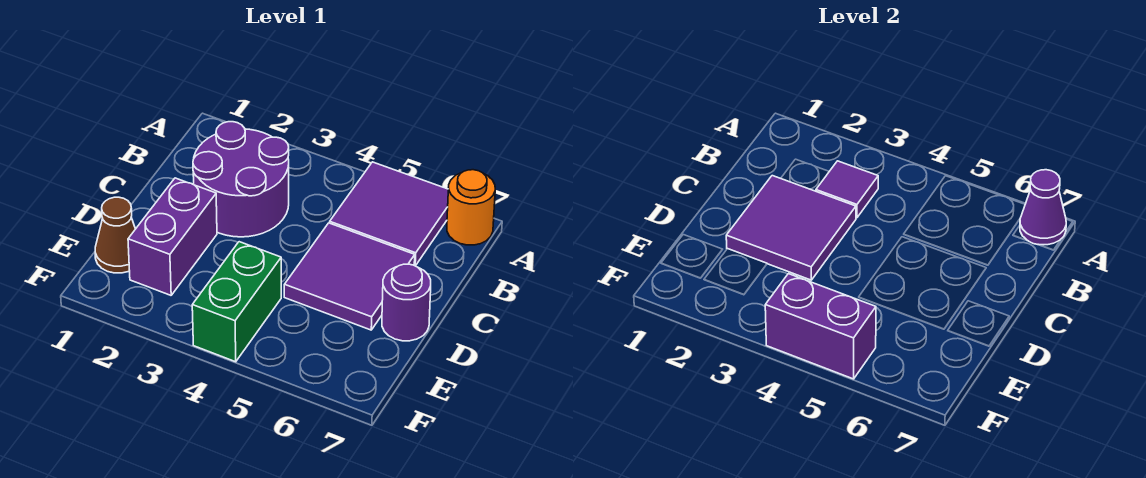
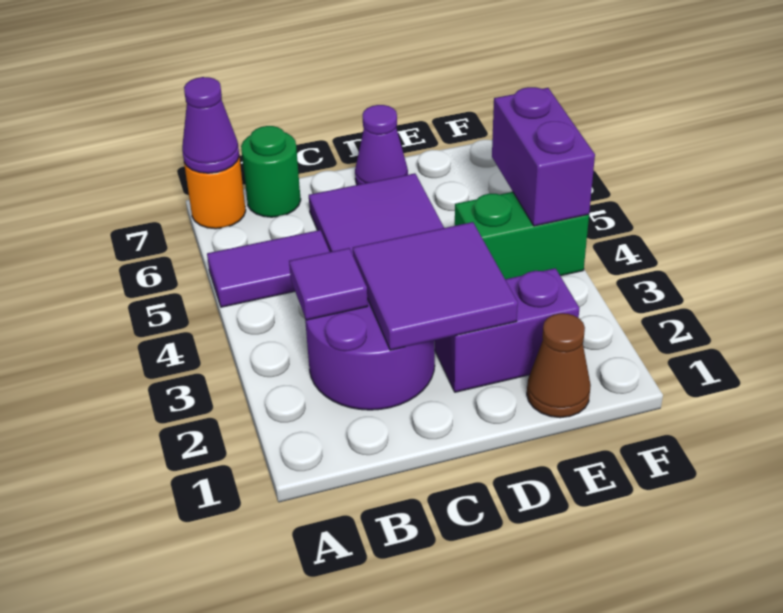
purple 2x2 tile [330,162,448,266] -> purple 1x2 tile [207,230,330,307]
none -> green 1x1 round brick [241,126,301,217]
purple 1x1 round brick [382,264,431,341] -> purple 1x1 cone [355,105,408,185]

